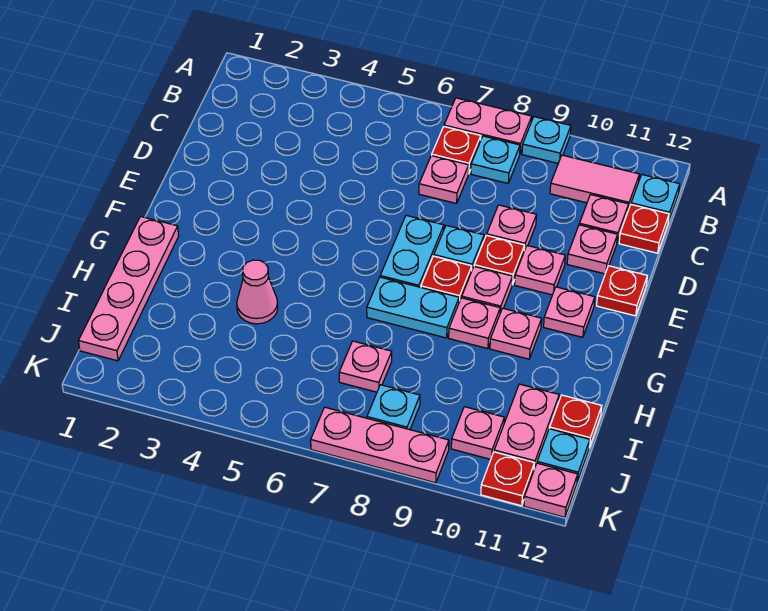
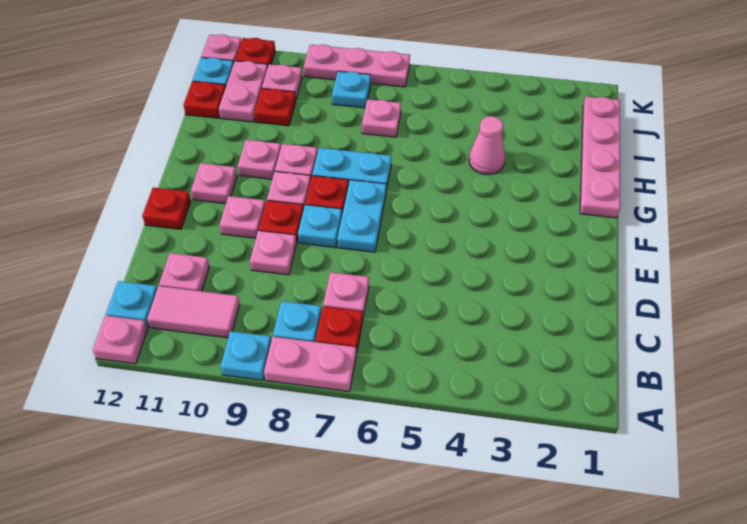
red 1x1 plate [619,205,669,253] -> red 1x1 plate moved to [254,88,296,126]
pink 1x1 plate [567,225,618,274] -> pink 1x1 plate moved to [93,316,148,364]

